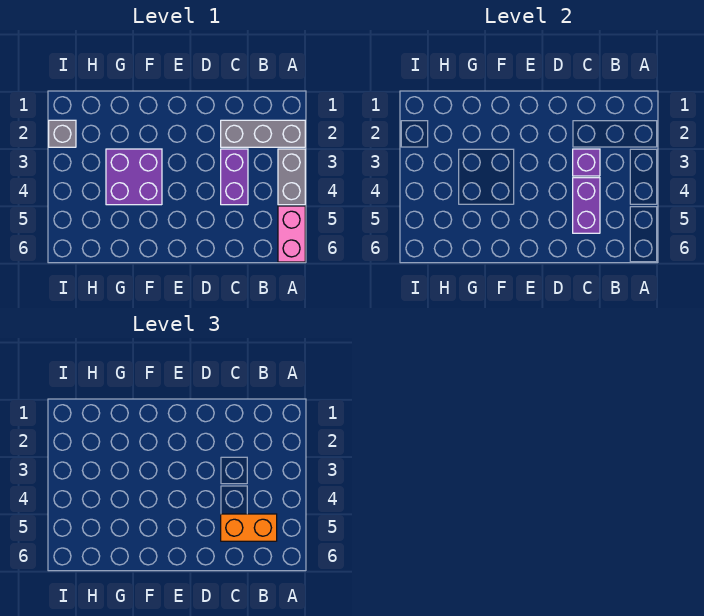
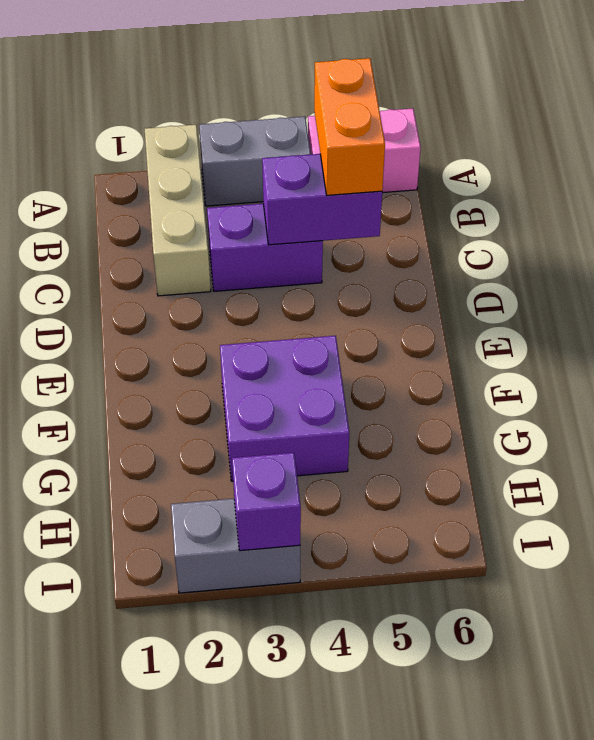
grey 1x3 brick [221,120,305,147] -> tan 1x3 brick [145,125,211,296]
purple 1x1 brick [573,149,600,176] -> purple 1x1 brick moved to [232,453,301,551]
grey 1x1 brick [49,120,76,147] -> grey 1x2 brick [171,499,300,593]

